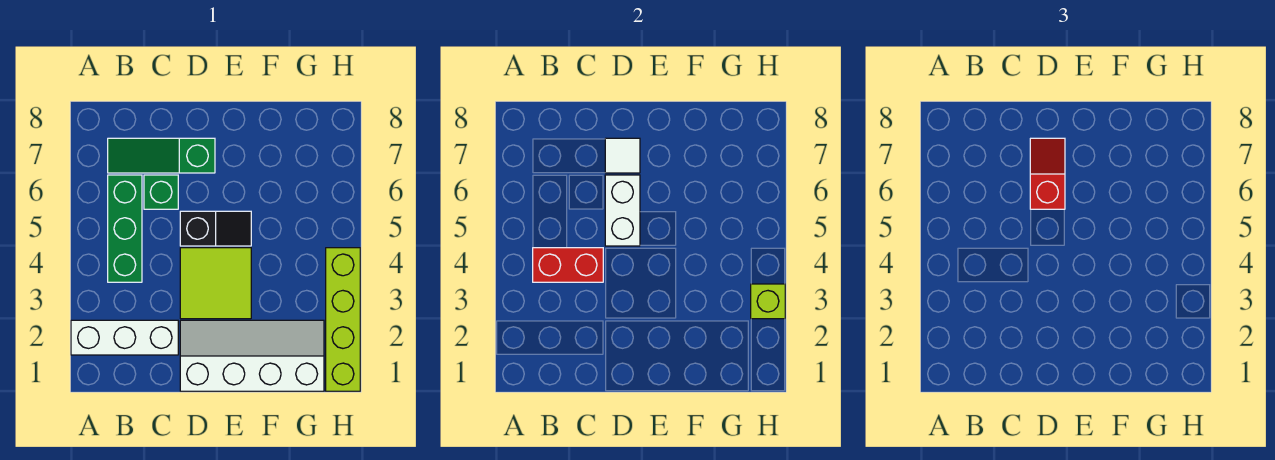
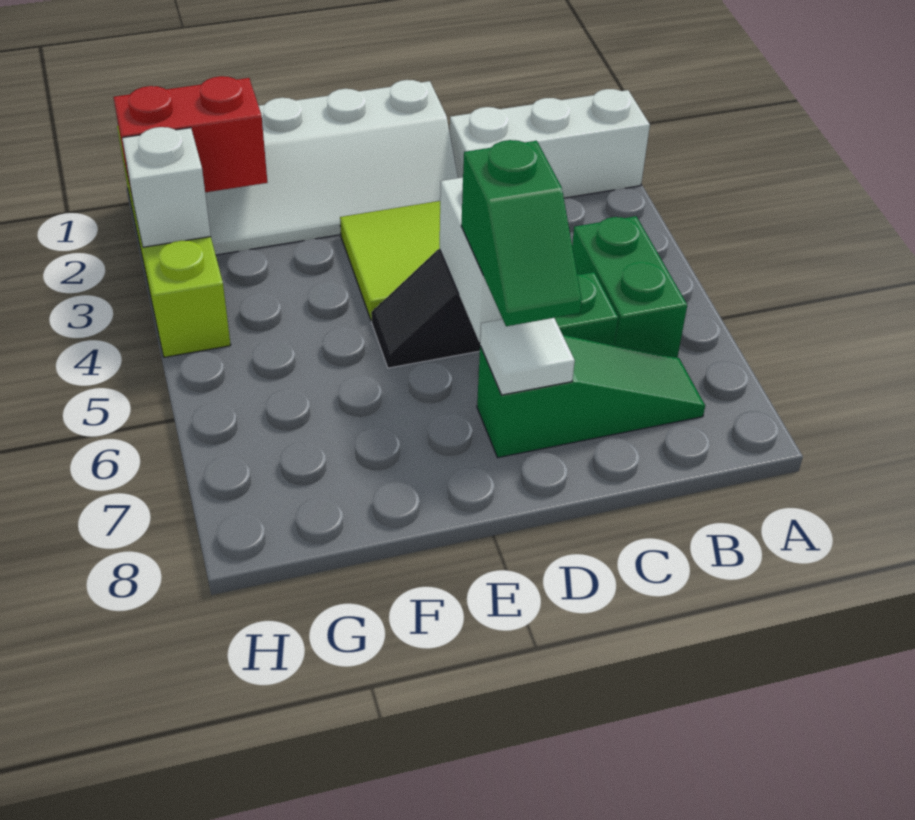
green 1x3 brick [108,175,142,282] -> green 1x2 brick [572,216,687,358]
red 1x2 brick [533,248,603,282] -> red 1x2 brick moved to [113,76,268,199]
red 1x2 slope [1030,138,1065,209] -> green 1x2 slope [461,140,582,326]
lime 1x1 brick [751,284,785,319] -> white 1x1 brick [122,127,211,247]

